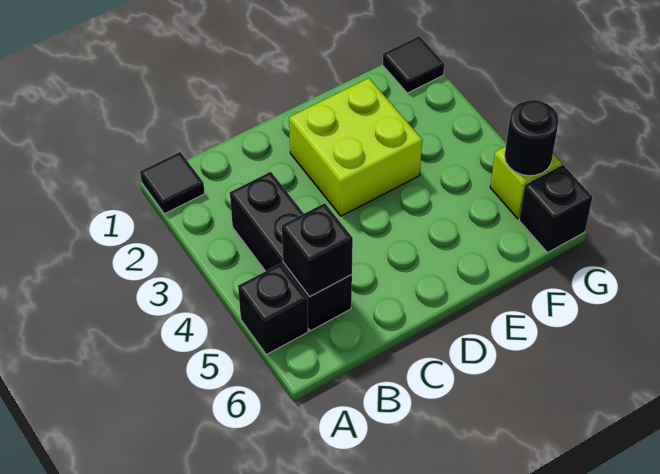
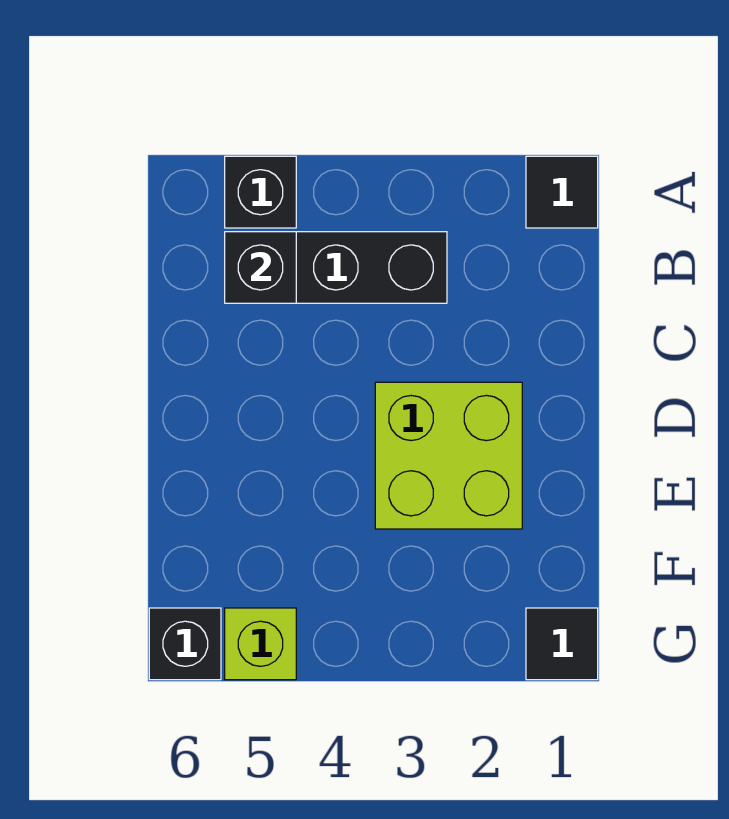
black 1x1 round brick [505,100,559,176] -> none

